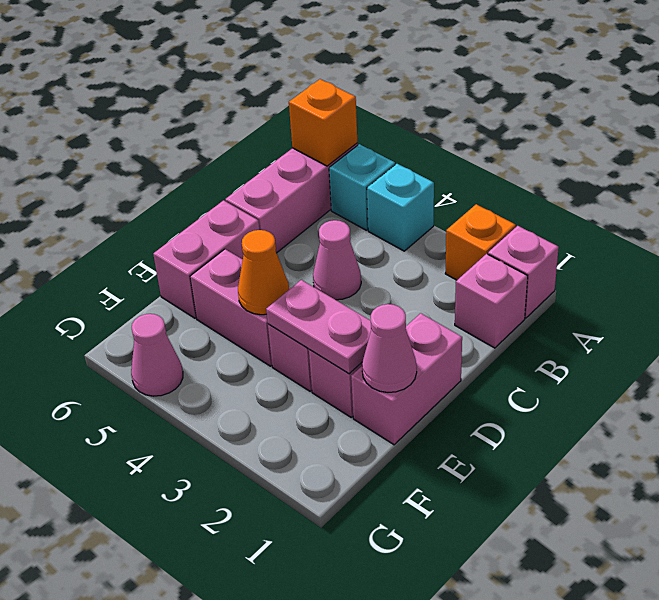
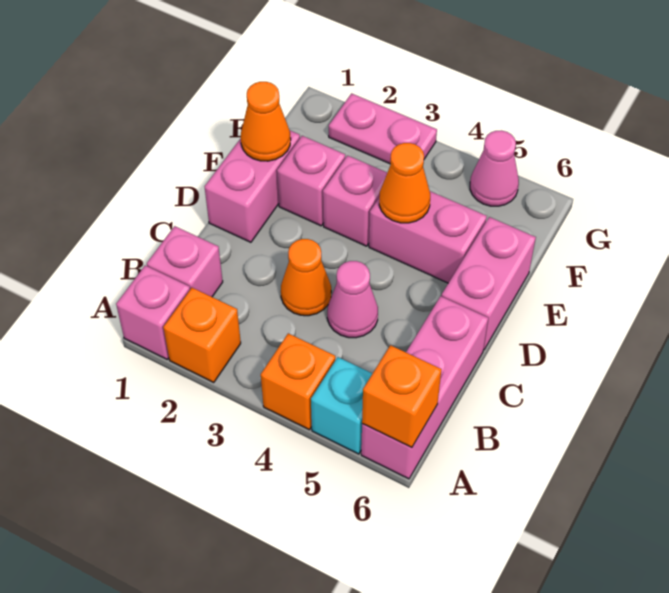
cyan 1x1 brick [367,164,434,251] -> orange 1x1 brick [261,333,335,430]
none -> orange 1x1 cone [281,239,331,316]
pink 1x1 cone [362,304,417,392] -> orange 1x1 cone [241,82,291,161]
pink 1x2 plate [266,280,371,374] -> pink 1x2 plate moved to [329,93,437,164]

